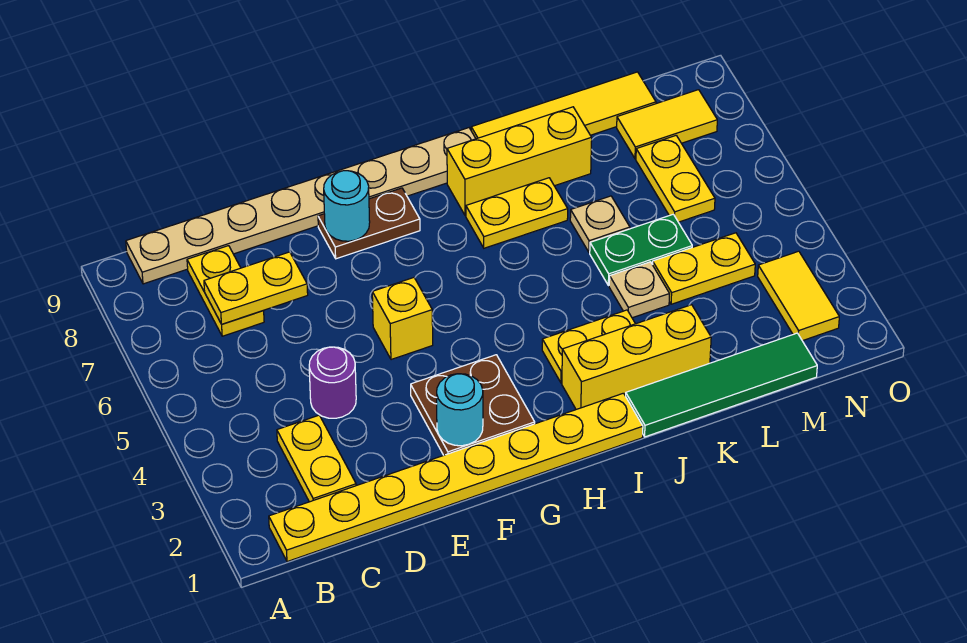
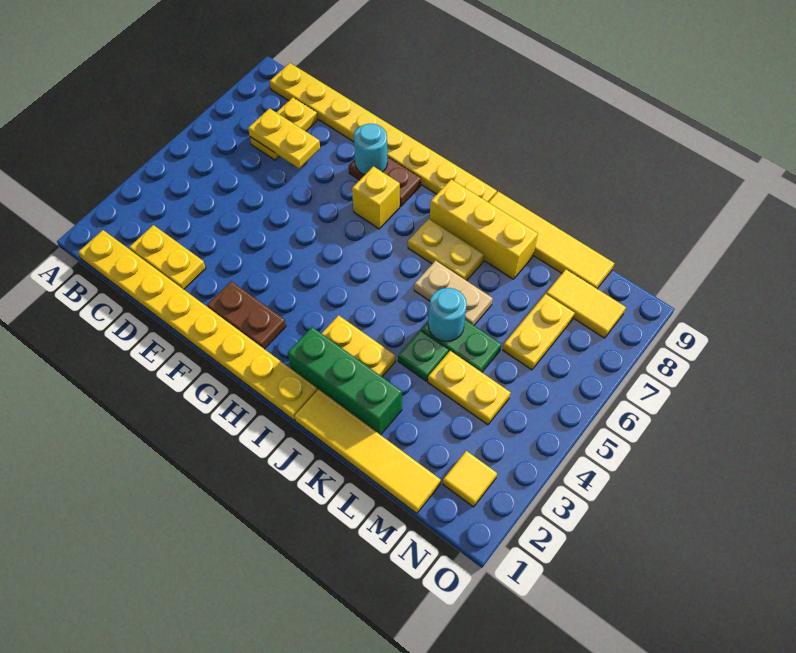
tan 1x8 plate [126,128,476,284] -> yellow 1x8 plate [270,63,497,202]
yellow 1x2 plate [277,415,356,502] -> yellow 1x2 plate turned to [129,225,206,289]
purple 1x1 round brick [309,347,356,418] -> none
brown 2x2 plate [411,355,535,455] -> brown 1x2 plate [207,281,286,349]
cyan 1x1 round brick [437,374,483,446] -> cyan 1x1 round brick moved to [428,288,467,342]
yellow 1x1 brick [372,278,433,360] -> yellow 1x1 brick moved to [352,166,400,229]
yellow 1x3 brick [562,305,711,409] -> green 1x3 brick [288,327,402,435]
green 1x4 tile [626,333,817,437] -> yellow 1x4 tile [294,389,441,514]
tan 1x1 plate [609,262,670,318] -> green 1x1 plate [398,330,449,381]
tan 1x1 plate [570,196,630,252] -> tan 1x2 plate [414,261,493,325]
yellow 1x2 tile [758,251,839,341] -> yellow 1x1 tile [443,451,497,507]

